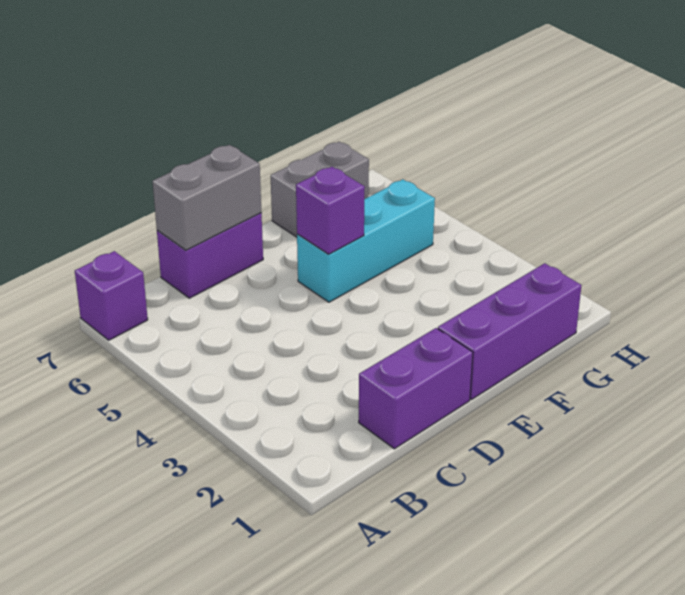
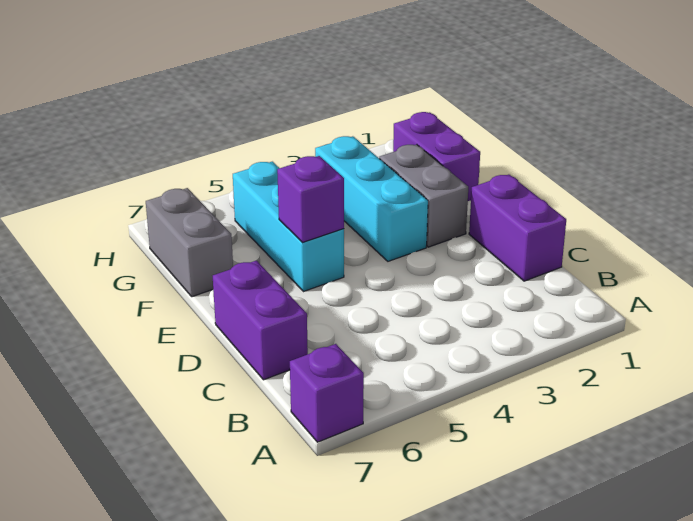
grey 1x2 brick [153,145,261,250] -> grey 1x2 brick moved to [379,145,468,247]
purple 1x3 brick [438,263,582,399] -> purple 1x2 brick [393,112,480,201]
none -> cyan 1x3 brick [315,136,428,261]

